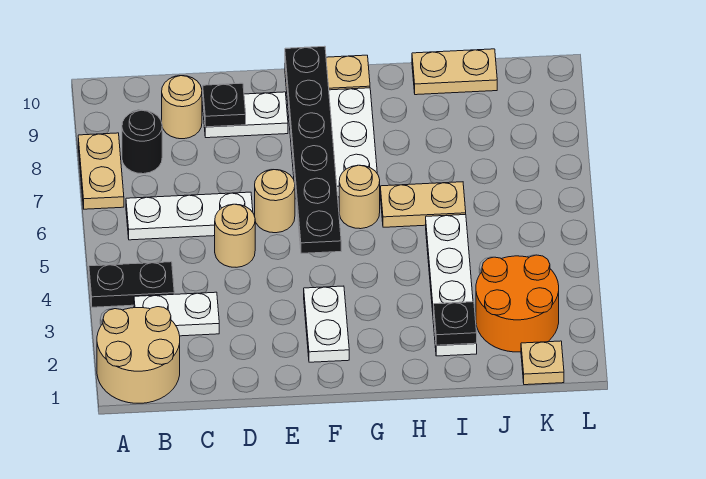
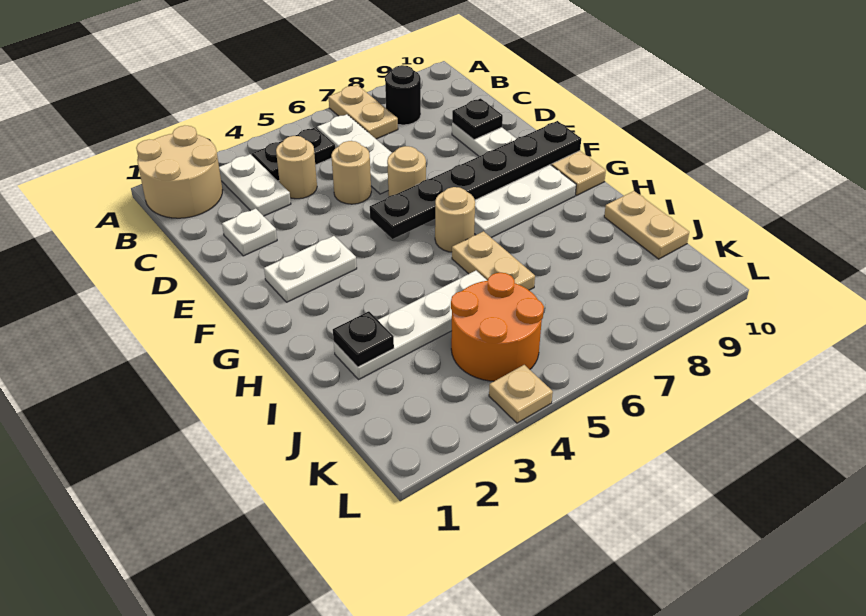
black 1x2 plate [89,262,174,307] -> black 1x2 plate turned to [252,127,335,181]
tan 1x2 plate [78,133,124,209] -> tan 1x2 plate turned to [329,85,398,139]
tan 1x1 round brick [162,76,202,139] -> tan 1x1 round brick moved to [276,136,317,199]
none -> white 1x1 plate [222,209,277,256]
orange 2x2 round brick [476,255,559,352] -> orange 2x2 round brick moved to [451,272,544,381]
tan 1x1 plate [521,341,564,385] -> tan 1x1 plate moved to [489,365,553,423]

